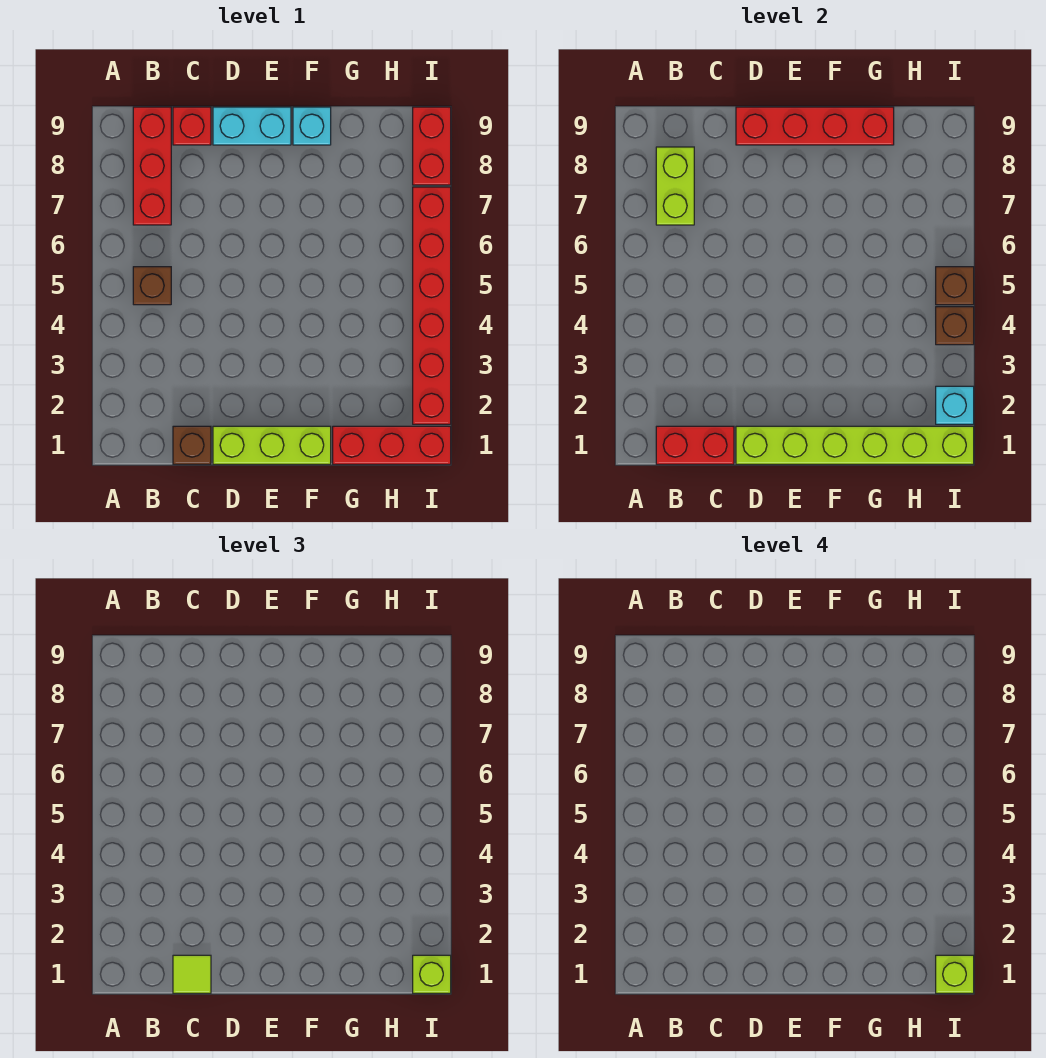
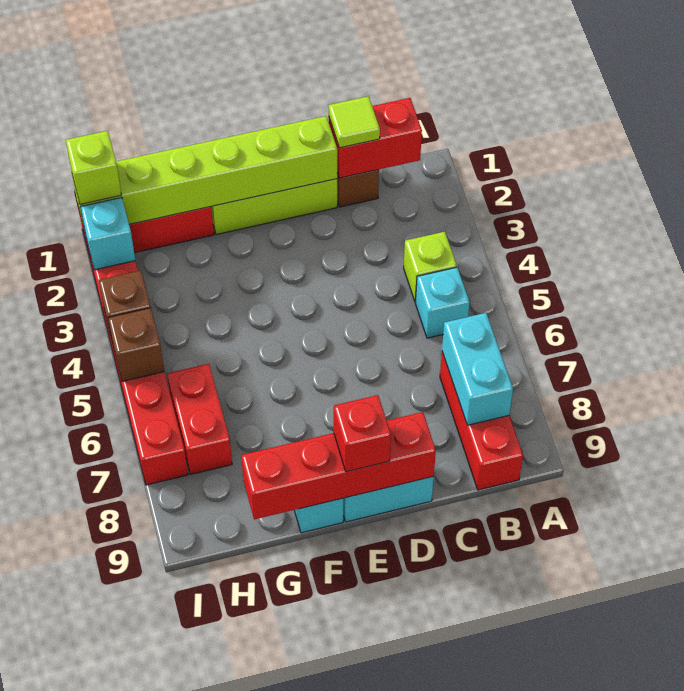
brown 1x1 brick [133,267,171,305] -> cyan 1x1 brick [415,267,470,338]
lime 1x2 brick [656,147,694,225] -> cyan 1x2 brick [442,313,513,425]
red 1x1 brick [173,107,211,145] -> red 1x1 brick moved to [334,395,391,472]
lime 1x1 brick [936,955,974,993] -> lime 1x1 brick moved to [404,232,457,302]
red 1x2 brick [413,107,451,185] -> red 1x2 brick moved to [167,364,232,475]

